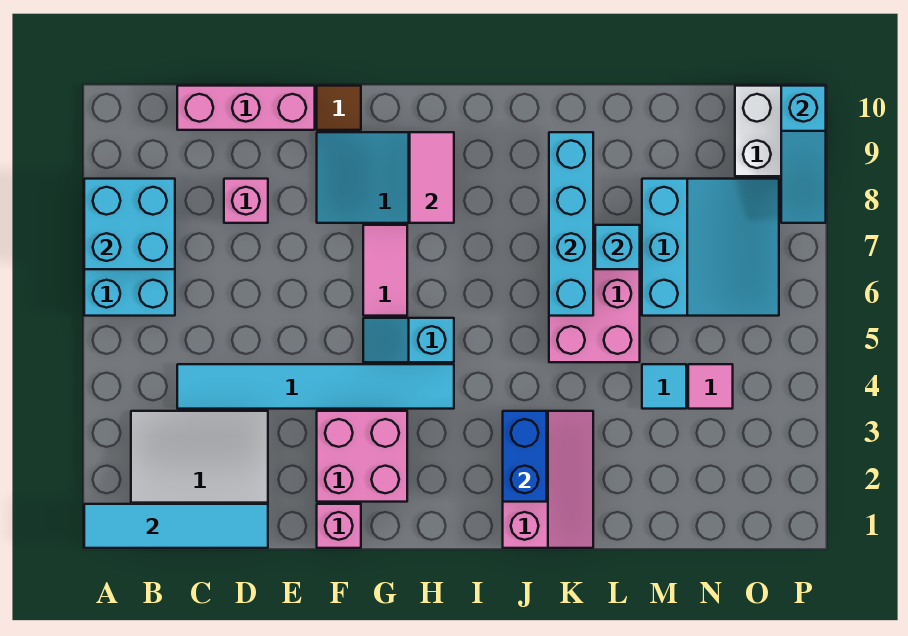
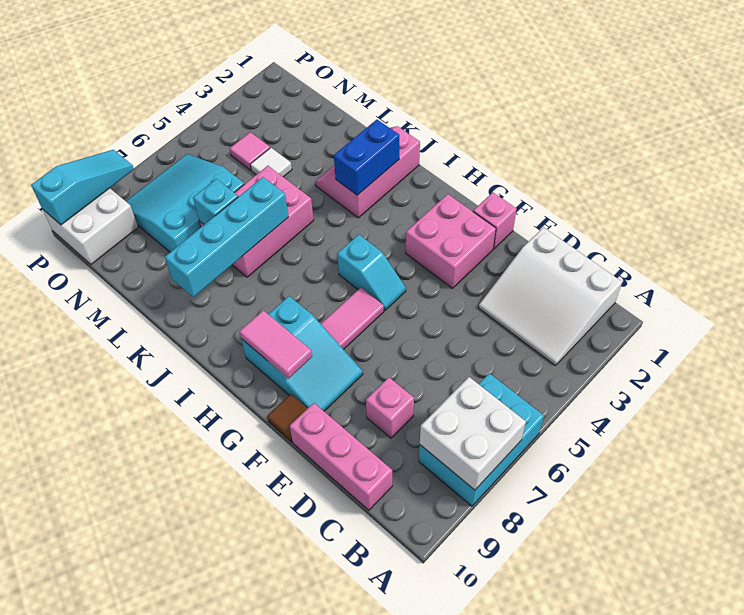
cyan 1x4 tile [84,504,268,548] -> none
cyan 2x2 brick [84,179,175,269] -> white 2x2 brick [420,377,526,490]
cyan 1x6 tile [177,364,454,409] -> none
pink 1x2 tile [410,132,454,223] -> pink 1x2 tile turned to [239,310,312,378]
cyan 1x1 tile [642,364,686,409] -> white 1x1 tile [250,148,292,177]

